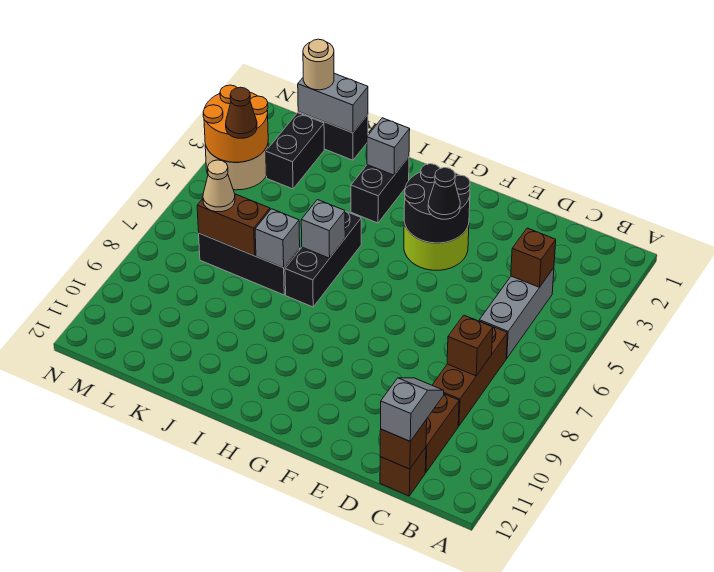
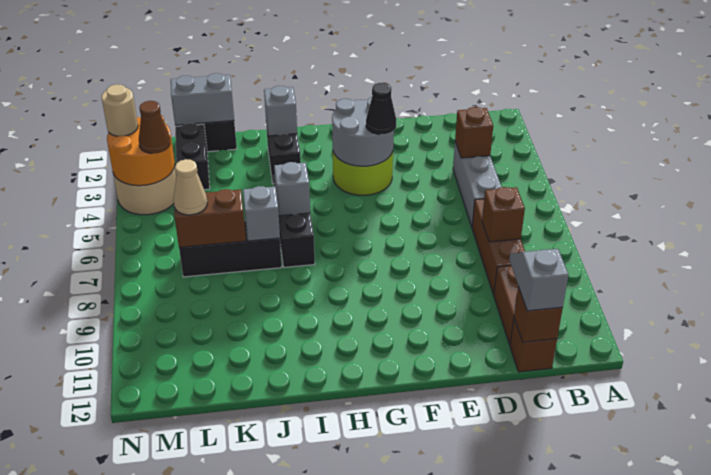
black 2x2 round brick [404,164,470,243] -> grey 2x2 round brick [332,97,394,166]
tan 1x1 round brick [303,39,334,90] -> tan 1x1 round brick moved to [102,84,138,136]

